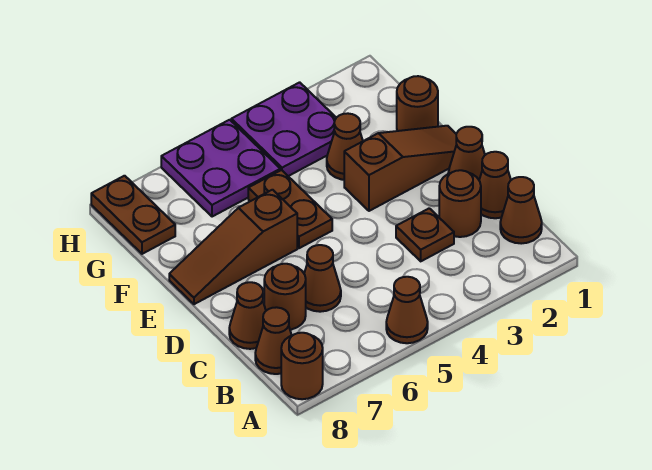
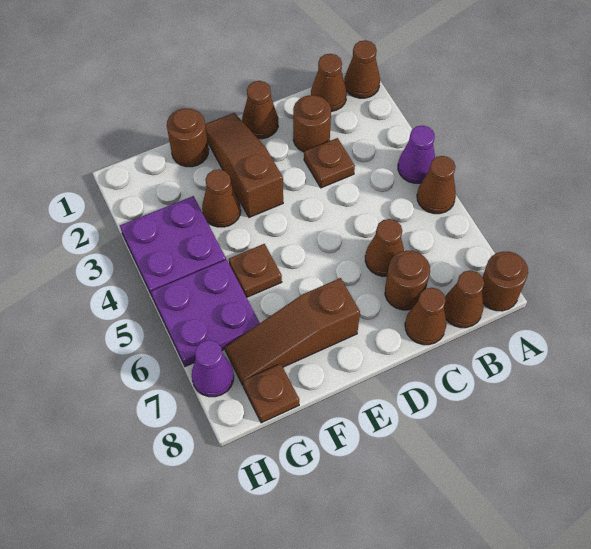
none -> purple 1x1 cone [398,126,435,183]
brown 1x1 cone [479,152,511,218] -> brown 1x1 cone moved to [344,40,380,98]
brown 1x2 plate [248,170,332,248] -> brown 1x1 plate [229,244,282,298]
brown 1x3 slope [169,190,297,304] -> brown 1x3 slope turned to [225,278,360,385]
brown 1x2 plate [91,176,175,254] -> brown 1x1 plate [243,364,299,423]
none -> purple 1x1 cone [192,340,234,397]

